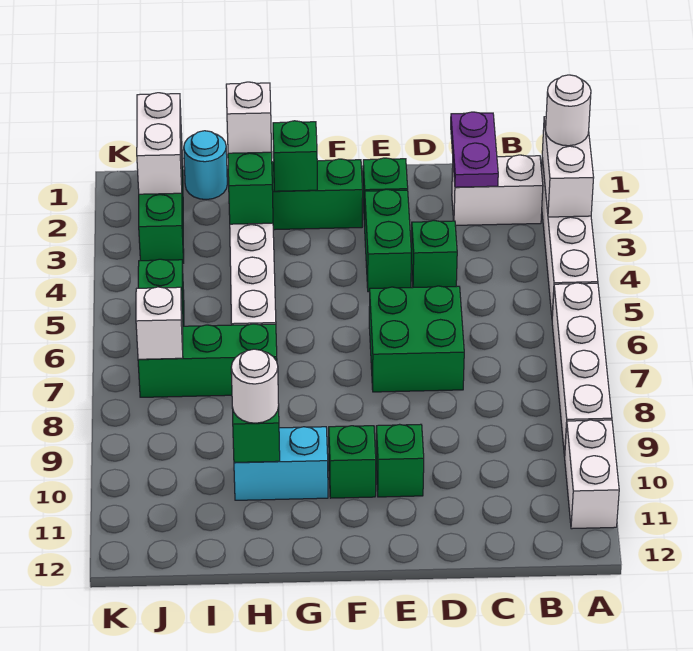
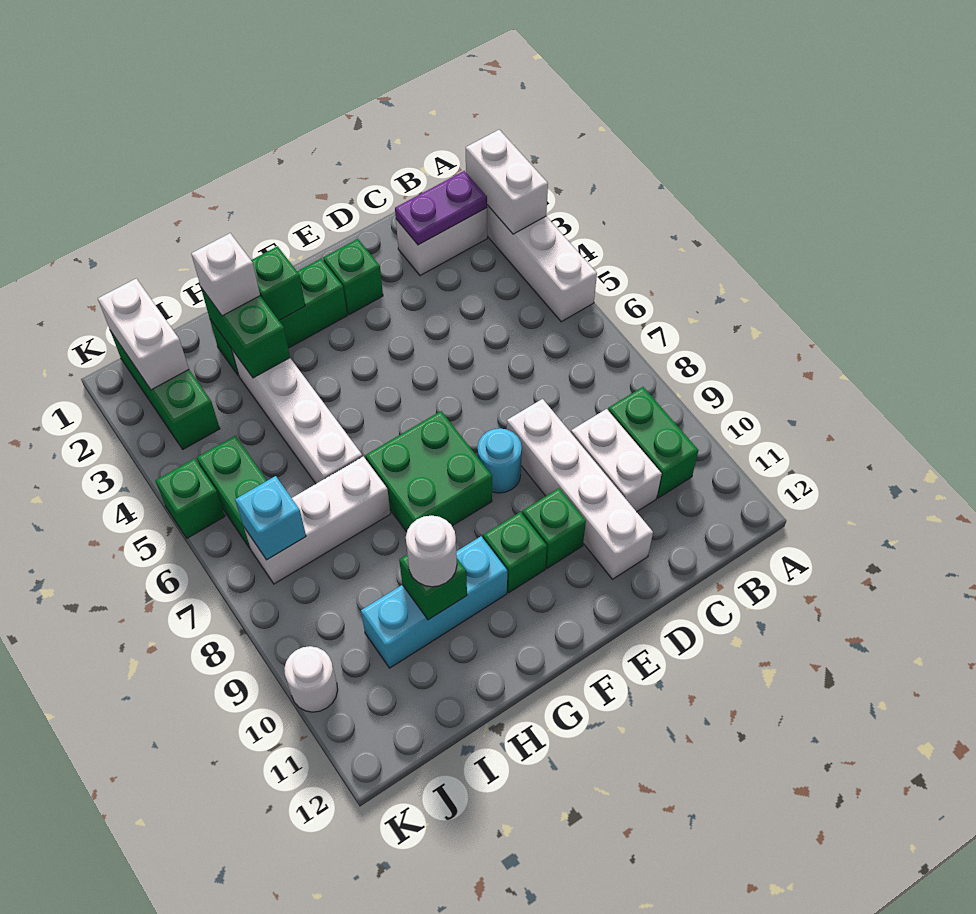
white 1x1 round brick [546,75,591,146] -> white 1x1 round brick moved to [284,646,338,712]
white 1x4 brick [552,283,612,457] -> white 1x4 brick moved to [507,399,653,579]
white 1x2 brick [565,420,619,529] -> white 1x2 brick moved to [571,409,662,512]
purple 1x2 plate [451,112,498,187] -> purple 1x2 plate turned to [395,171,487,245]
green 1x1 brick [411,221,457,287] -> green 1x1 brick moved to [156,459,225,538]
green 2x2 brick [369,286,464,392] -> green 2x2 brick moved to [365,411,492,532]
green 1x2 brick [365,189,411,292] -> green 1x2 brick moved to [608,387,698,498]
cyan 1x2 brick [234,427,328,500] -> cyan 1x3 brick [361,536,507,668]
green 1x3 brick [138,324,277,397] -> white 1x3 brick [244,456,391,584]
cyan 1x1 round brick [184,131,227,200] -> cyan 1x1 round brick moved to [477,428,522,493]
white 1x1 brick [136,287,183,359] -> cyan 1x1 brick [235,476,306,560]

